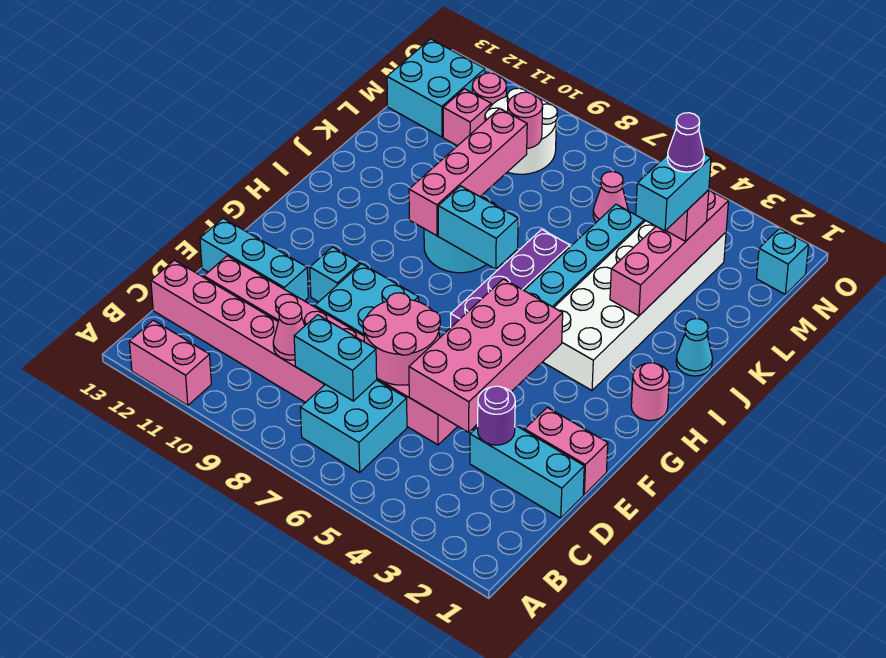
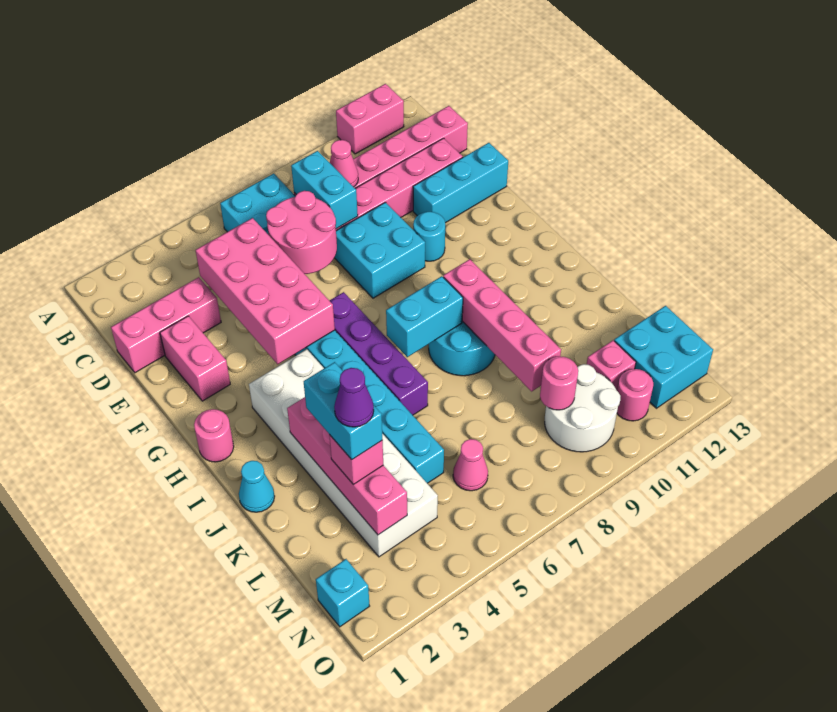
cyan 1x2 brick [294,315,377,401] -> cyan 1x2 brick turned to [291,151,358,229]
cyan 1x3 brick [470,425,584,518] -> pink 1x3 brick [111,277,221,373]
purple 1x1 round brick [478,386,515,445] -> none
pink 1x2 brick [525,407,608,495] -> pink 1x2 brick turned to [160,316,230,401]
cyan 1x1 brick [310,247,360,302] -> cyan 1x1 round brick [413,212,445,261]

